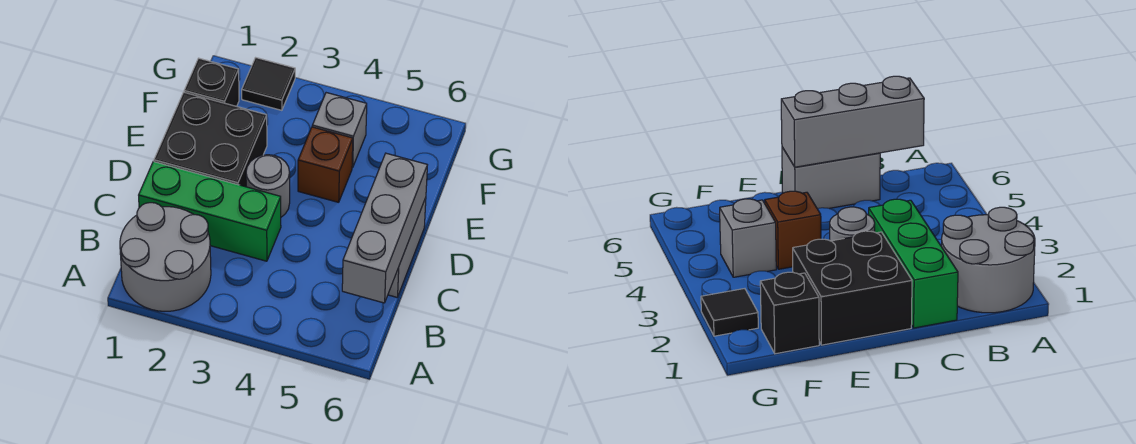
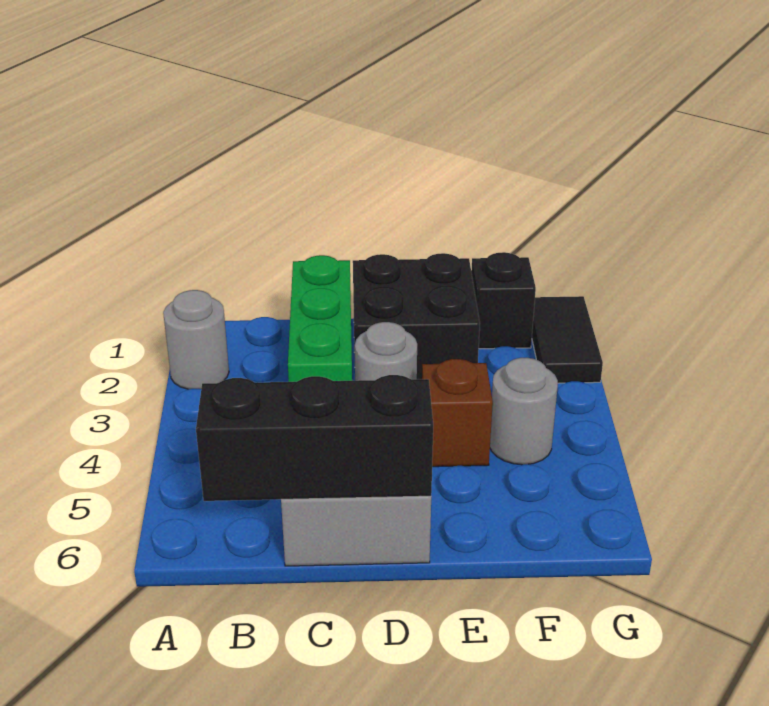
grey 2x2 round brick [120,203,211,311] -> grey 1x1 round brick [163,290,229,389]
grey 1x3 brick [342,153,427,303] -> black 1x3 brick [196,375,433,501]
grey 1x1 brick [312,93,367,168] -> grey 1x1 round brick [490,358,558,465]
black 1x1 tile [242,58,295,110] -> black 1x2 tile [532,296,603,383]

